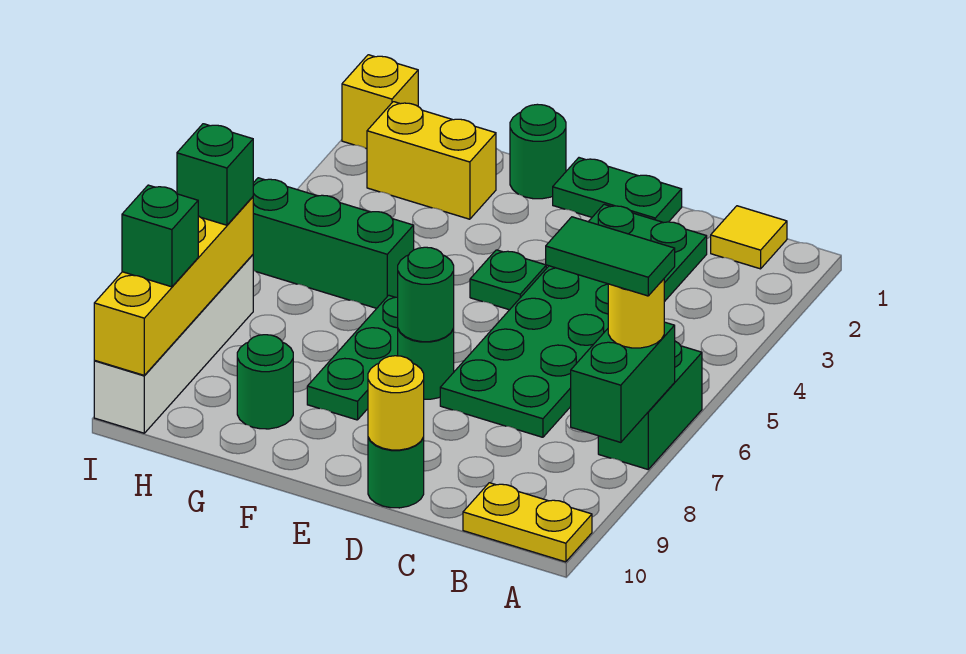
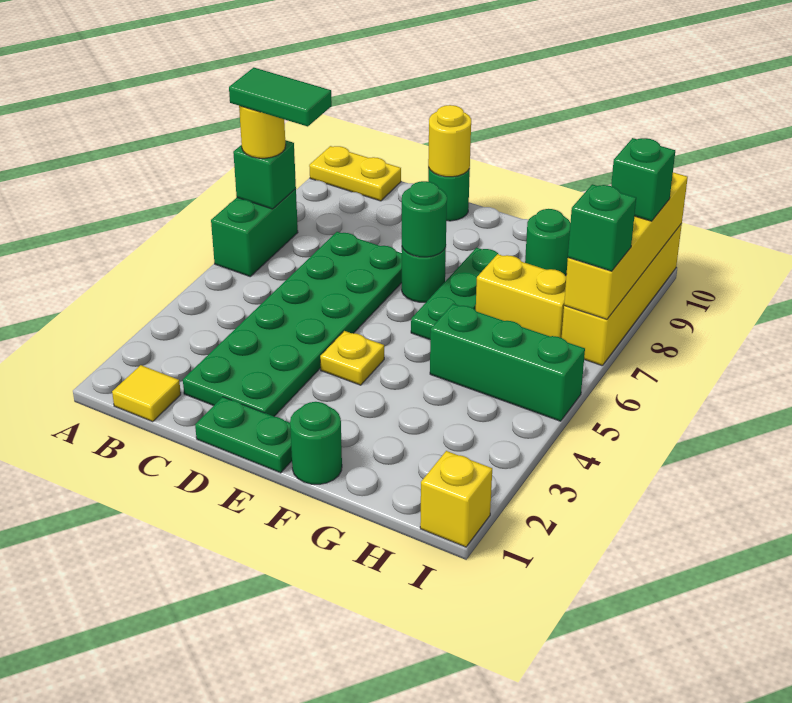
green 1x2 brick [571,322,675,442] -> green 1x1 brick [233,140,296,209]
green 1x1 plate [470,250,546,310] -> yellow 1x1 plate [320,331,384,385]
yellow 1x2 brick [367,102,496,219] -> yellow 1x2 brick moved to [476,254,566,338]
white 1x4 brick [94,255,253,433] -> yellow 1x4 brick [562,224,682,366]

